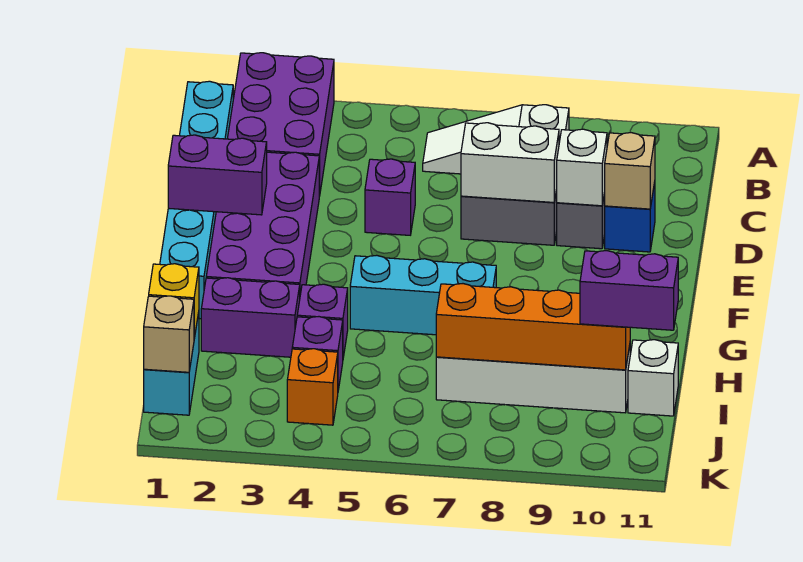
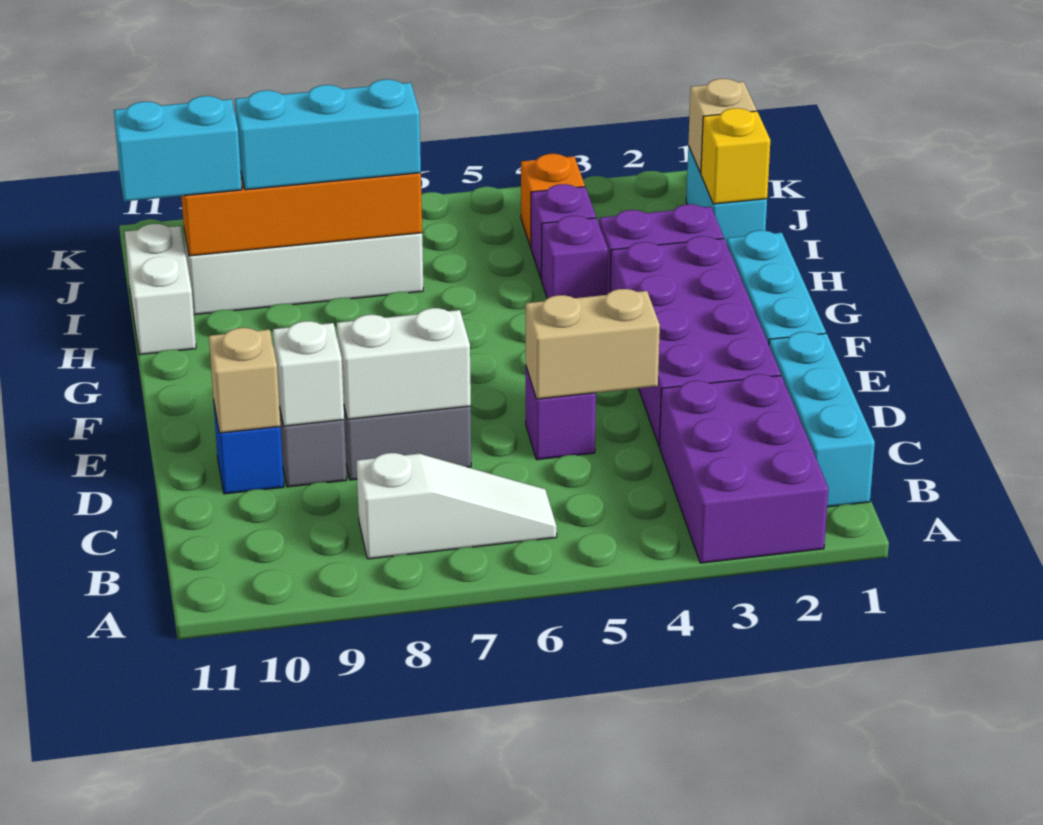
none -> tan 1x2 brick [526,289,660,399]
purple 1x2 brick [168,135,267,215] -> none
cyan 1x3 brick [350,255,496,335] -> cyan 1x3 brick moved to [235,79,421,190]
purple 1x2 brick [580,251,678,330] -> cyan 1x2 brick [114,96,242,201]
white 1x1 brick [628,340,678,416] -> white 1x2 brick [125,224,196,355]

